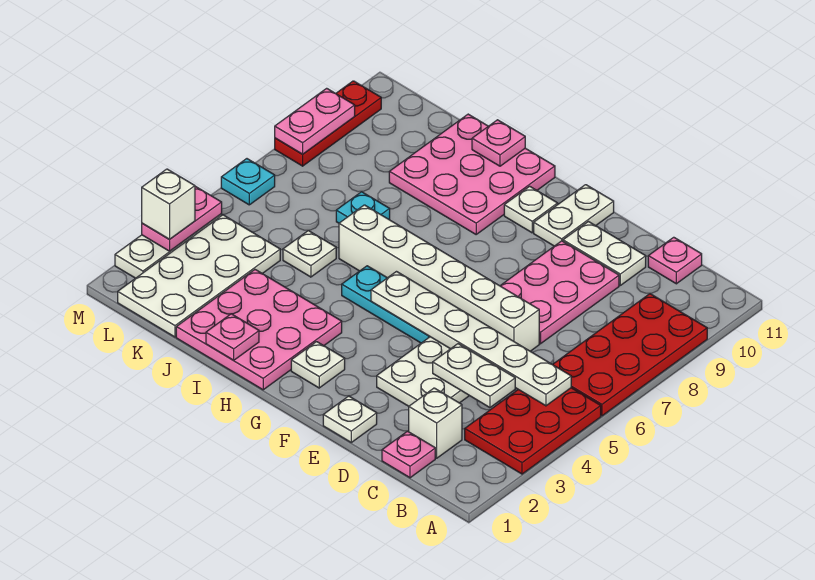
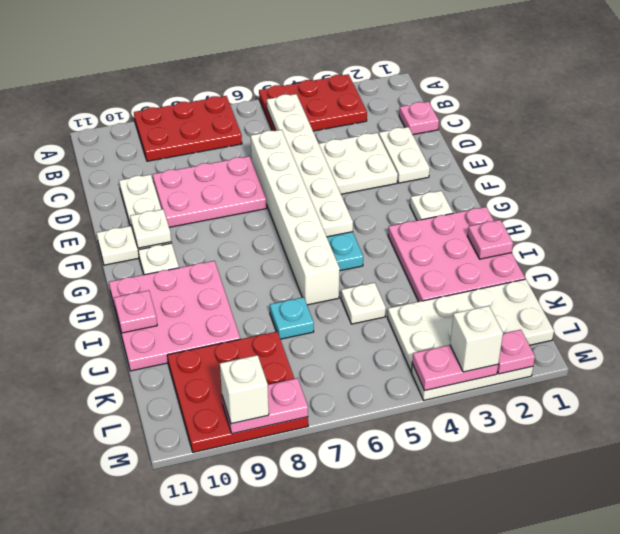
red 2x4 plate [553,294,707,416] -> red 2x3 plate [134,96,242,161]
white 1x1 brick [409,388,462,458] -> white 1x1 brick moved to [220,355,269,424]
white 1x2 plate [433,344,515,408] -> white 1x2 plate moved to [379,127,430,183]
pink 1x1 plate [648,237,702,284] -> pink 1x1 plate moved to [497,330,535,374]
white 1x1 plate [323,396,377,442] -> white 1x1 plate moved to [130,209,171,248]
cyan 1x1 plate [221,159,275,205] -> none
red 1x3 plate [275,81,381,166] -> red 3x3 plate [167,332,308,452]

